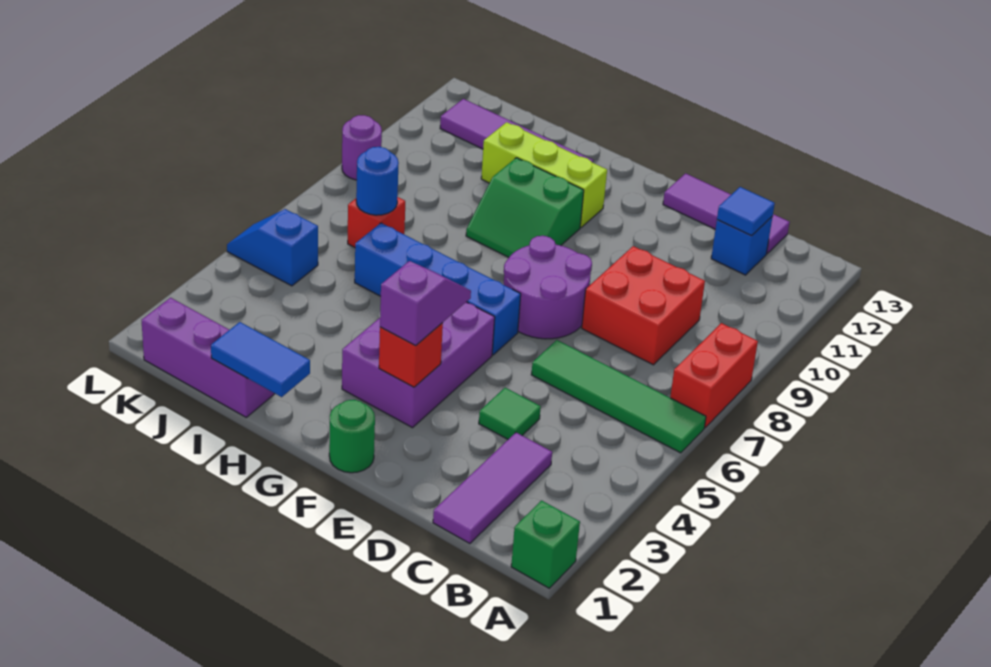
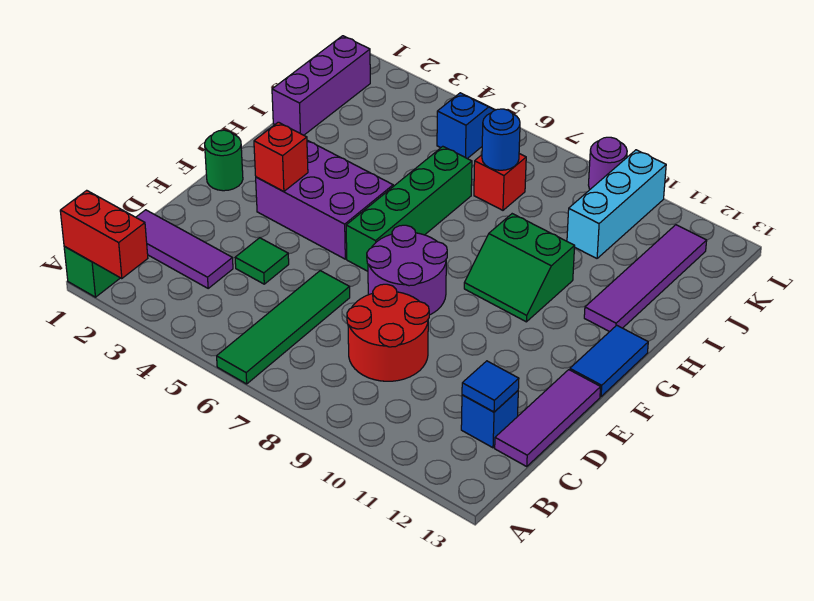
red 1x2 brick [670,323,758,428] -> red 1x2 brick moved to [60,190,148,279]
red 2x2 brick [582,246,705,365] -> red 2x2 round brick [347,284,429,381]
purple 1x2 slope [380,261,471,346] -> none
blue 1x4 brick [355,223,521,355] -> green 1x4 brick [346,146,472,271]
green 2x2 slope [466,158,584,257] -> green 2x2 slope turned to [464,214,575,322]
lime 1x3 brick [481,122,607,227] -> none
blue 1x2 tile [211,322,310,397] -> blue 1x2 tile moved to [570,325,648,397]
none -> cyan 1x3 brick [567,150,666,258]

